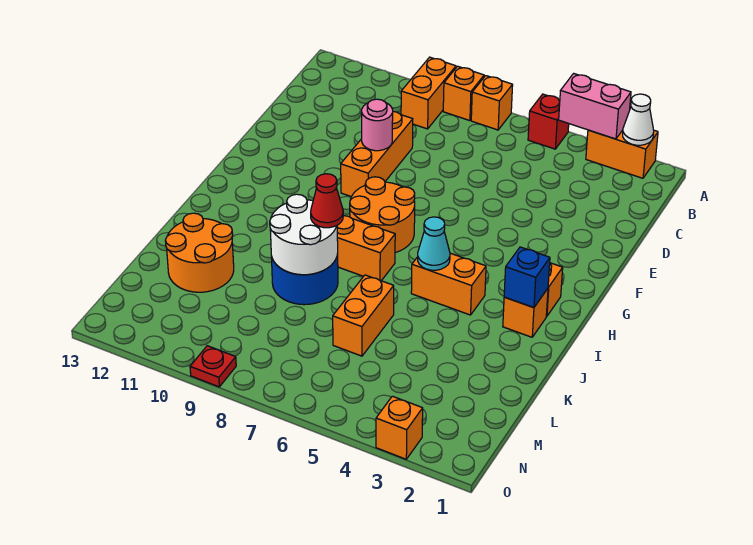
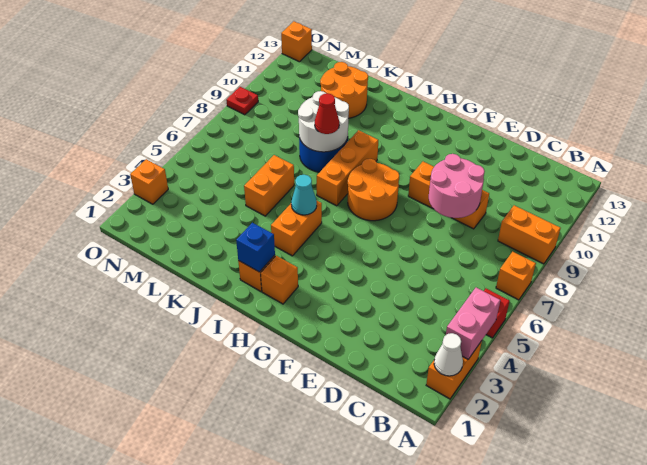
orange 1x1 brick [443,66,484,121] -> orange 1x1 brick moved to [281,21,312,62]
pink 1x1 round brick [362,99,393,151] -> pink 2x2 round brick [429,154,485,218]
orange 1x2 brick [333,275,394,356] -> orange 1x2 brick turned to [244,155,294,216]

